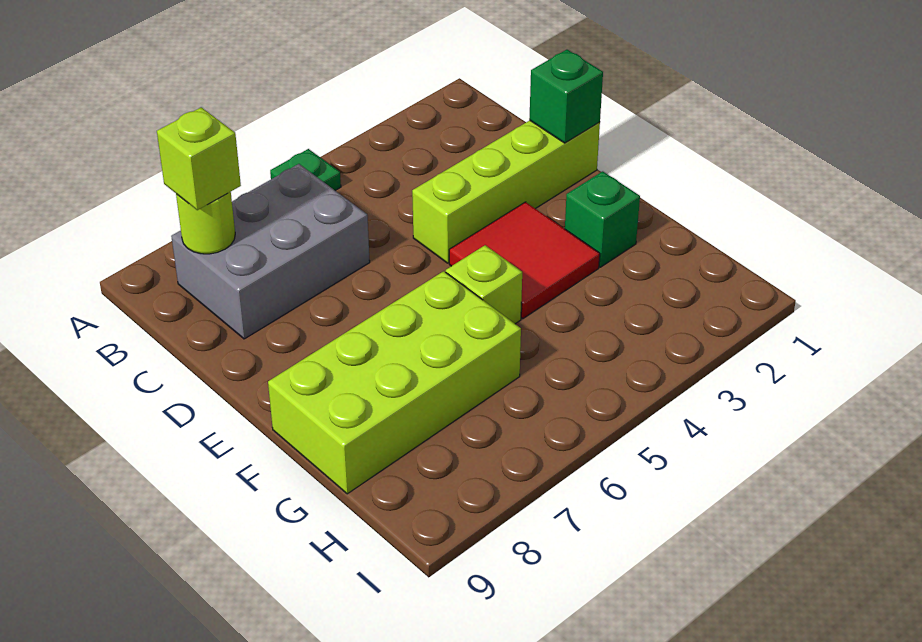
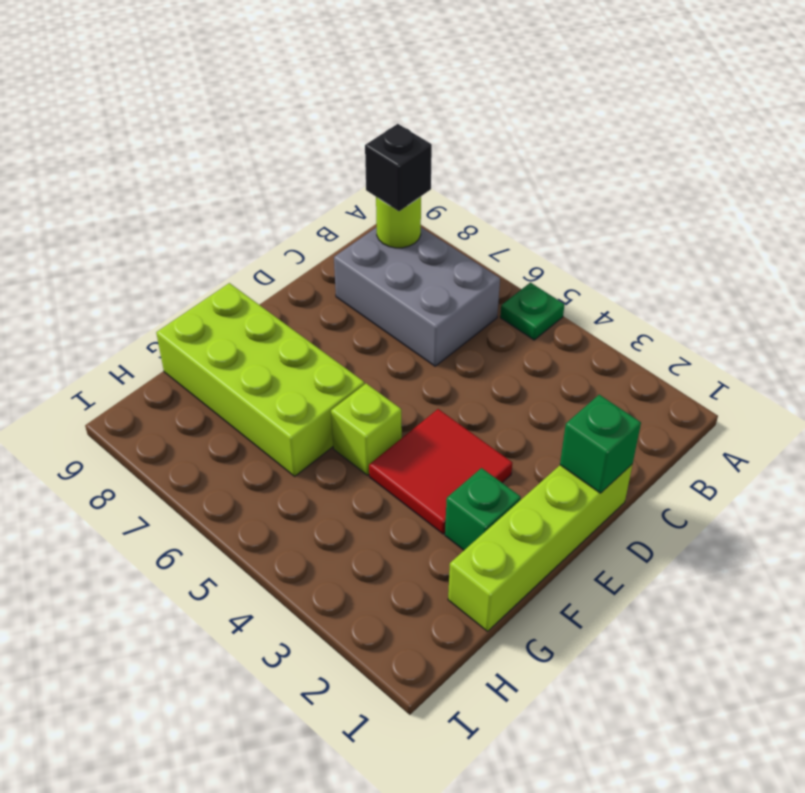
lime 1x1 brick [157,107,241,210] -> black 1x1 brick [365,124,432,211]
lime 1x4 brick [412,121,600,263] -> lime 1x4 brick turned to [448,464,633,631]

